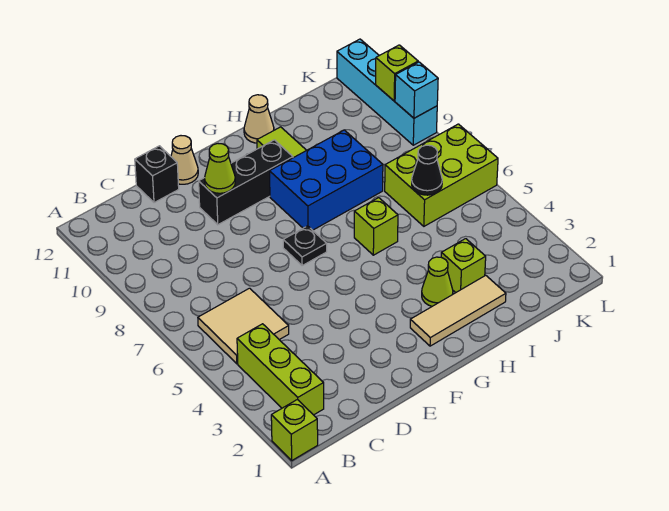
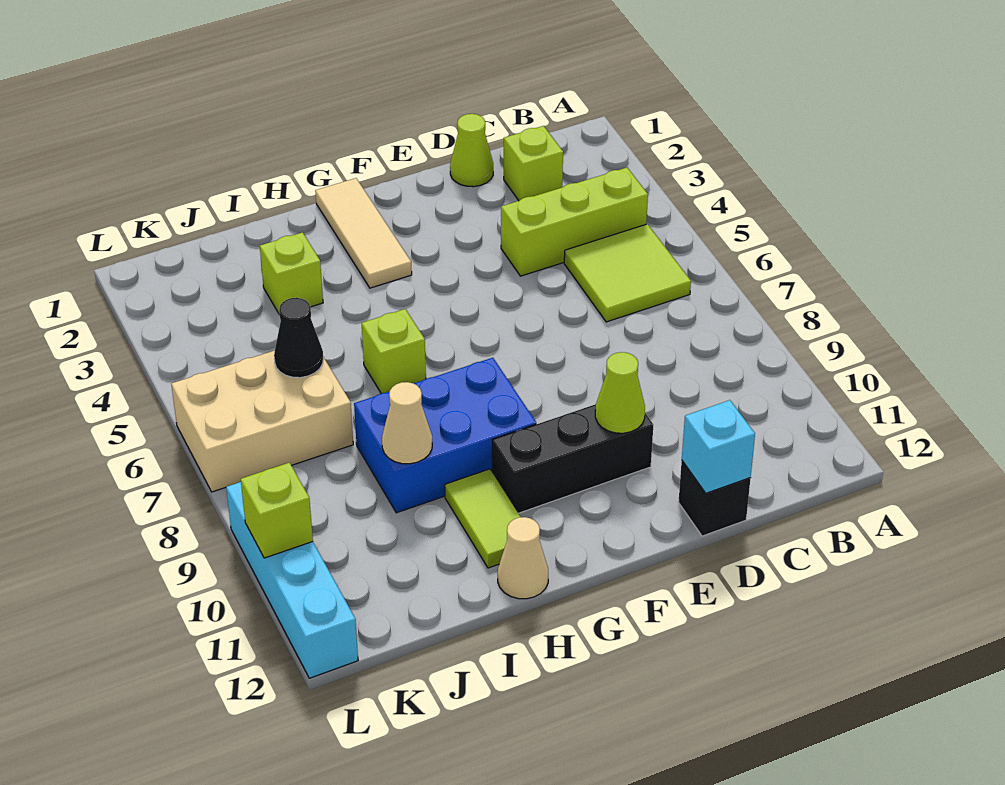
lime 1x1 brick [271,399,318,460] -> lime 1x1 brick moved to [504,126,563,201]
lime 1x3 brick [237,324,324,415] -> lime 1x3 brick turned to [501,168,648,276]
tan 2x2 tile [198,288,289,364] -> lime 2x2 tile [564,224,691,322]
tan 1x1 cone [171,136,198,184] -> tan 1x1 cone moved to [382,382,432,464]
black 1x1 plate [283,226,327,265] -> none
tan 1x3 tile [410,275,506,346] -> tan 1x3 tile turned to [315,178,412,288]
lime 1x1 cone [422,257,453,306] -> lime 1x1 cone moved to [450,114,493,187]
lime 2x3 brick [385,124,498,226] -> tan 2x3 brick [171,351,353,492]
cyan 1x1 brick [395,62,438,118] -> cyan 1x1 brick moved to [682,400,755,493]

